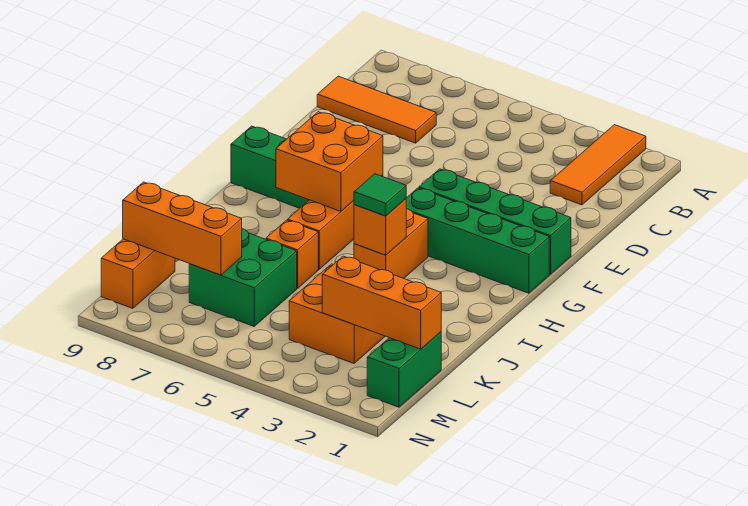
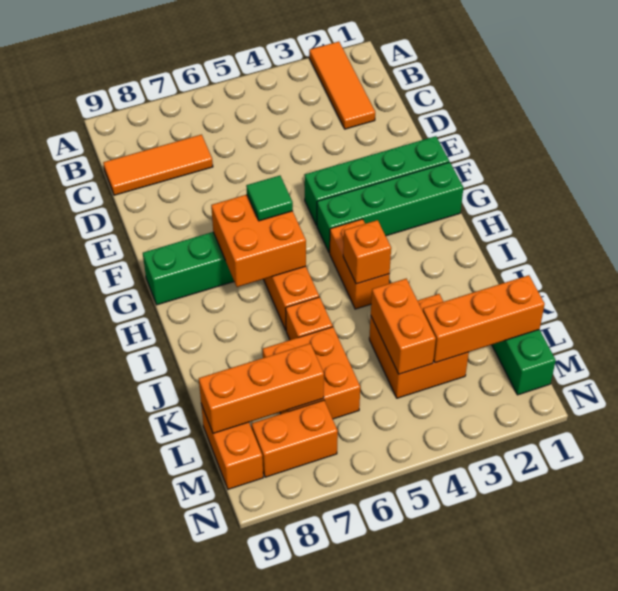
green 1x1 tile [354,174,406,216] -> green 1x1 tile moved to [246,176,293,221]
none -> orange 1x2 brick [371,279,436,374]
green 2x2 brick [189,229,297,326] -> orange 2x2 brick [263,327,360,419]
none -> orange 1x2 brick [252,400,338,477]

